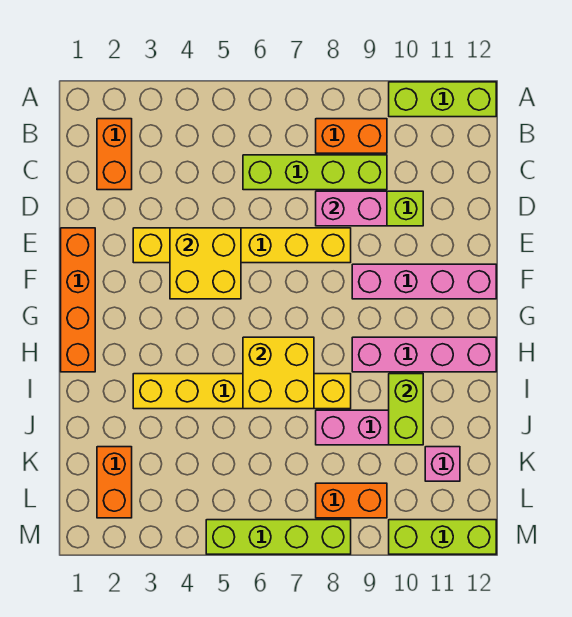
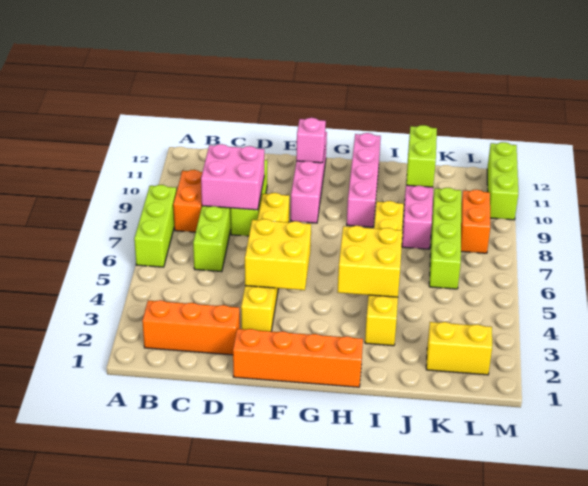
lime 1x3 brick [389,82,496,117] -> lime 1x3 brick moved to [134,185,177,267]
orange 1x2 brick [97,119,132,190] -> orange 1x3 brick [142,300,240,355]
pink 1x2 brick [316,191,387,226] -> pink 2x2 brick [201,144,264,210]
yellow 2x2 brick [243,337,314,409] -> yellow 2x2 brick moved to [337,226,403,297]
lime 1x2 brick [389,374,423,445] -> lime 1x2 brick turned to [406,125,437,187]
orange 1x2 brick [97,447,132,518] -> yellow 1x2 brick [426,322,492,375]
pink 1x1 brick [425,447,460,481] -> pink 1x1 brick moved to [296,118,326,163]
lime 1x4 brick [206,520,351,554] -> lime 1x4 brick moved to [429,188,461,289]

